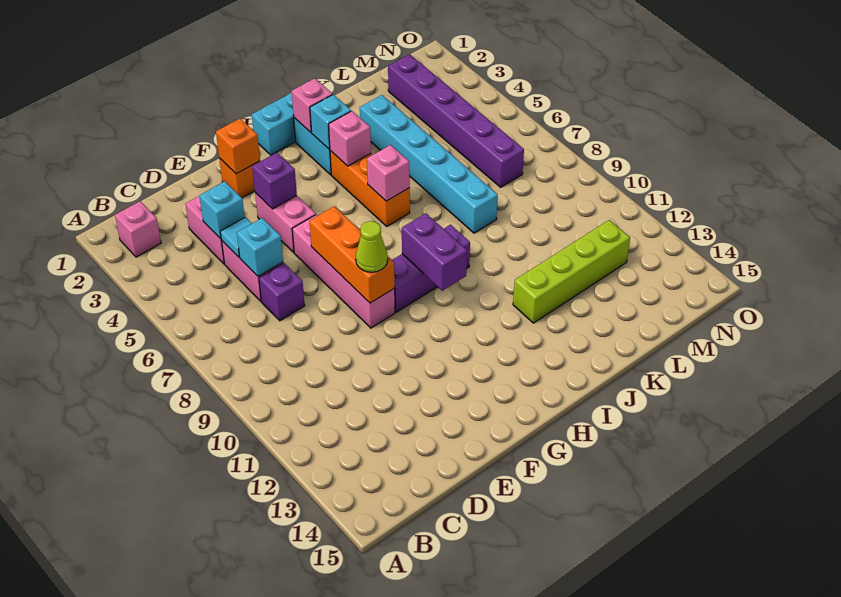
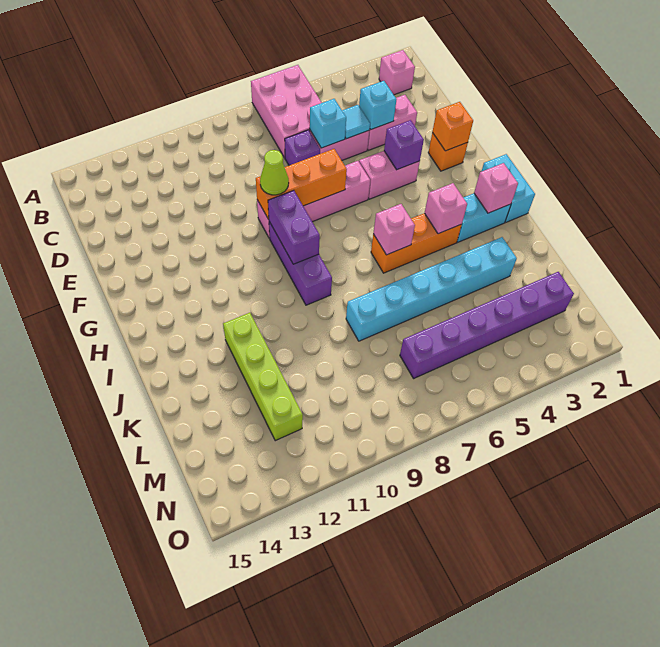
none -> pink 2x3 brick [251,65,322,158]
purple 1x2 brick [402,213,467,291] -> purple 1x2 brick turned to [268,190,320,264]
cyan 1x1 brick [310,95,351,149] -> none

